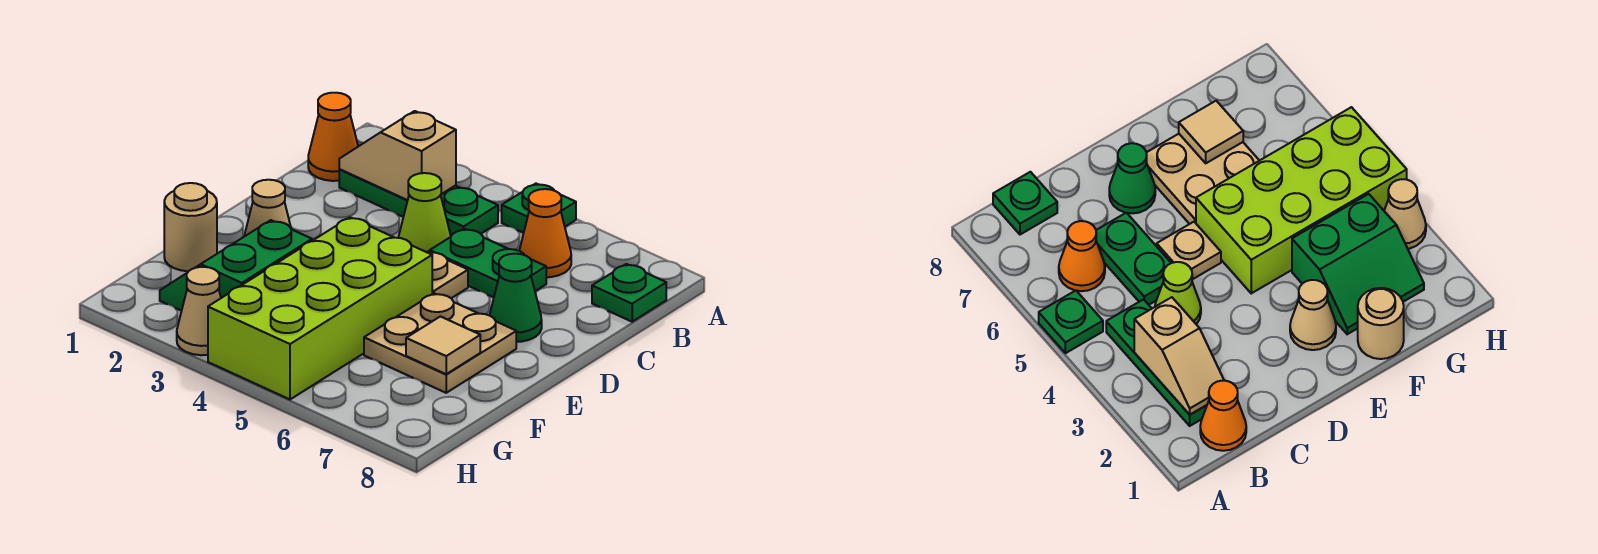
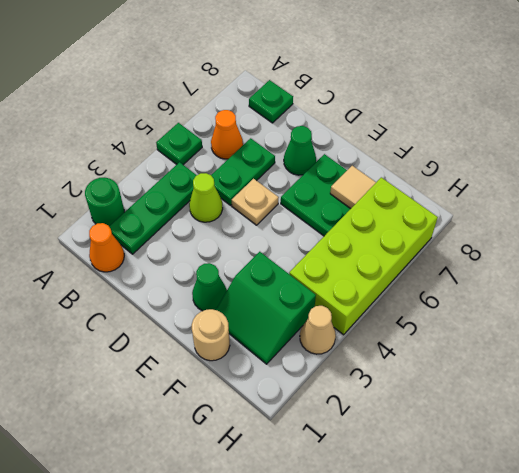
none -> green 1x1 round brick [85,178,124,226]
tan 1x2 slope [339,111,456,200] -> none
tan 1x1 cone [244,180,291,236] -> green 1x1 cone [192,263,227,311]
lime 2x4 brick [208,217,432,399] -> lime 2x4 brick turned to [289,177,438,335]
tan 2x2 plate [364,293,516,393] -> green 2x2 plate [281,154,350,236]

